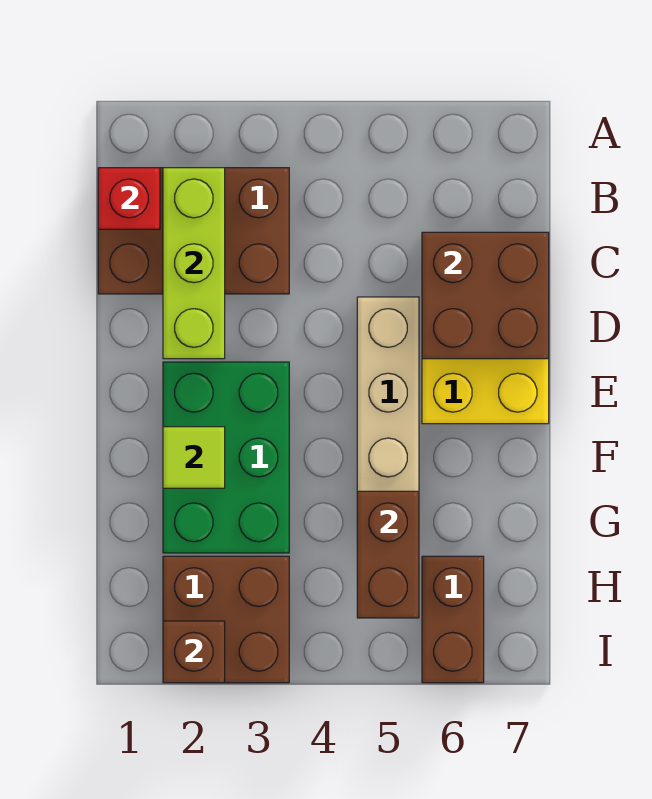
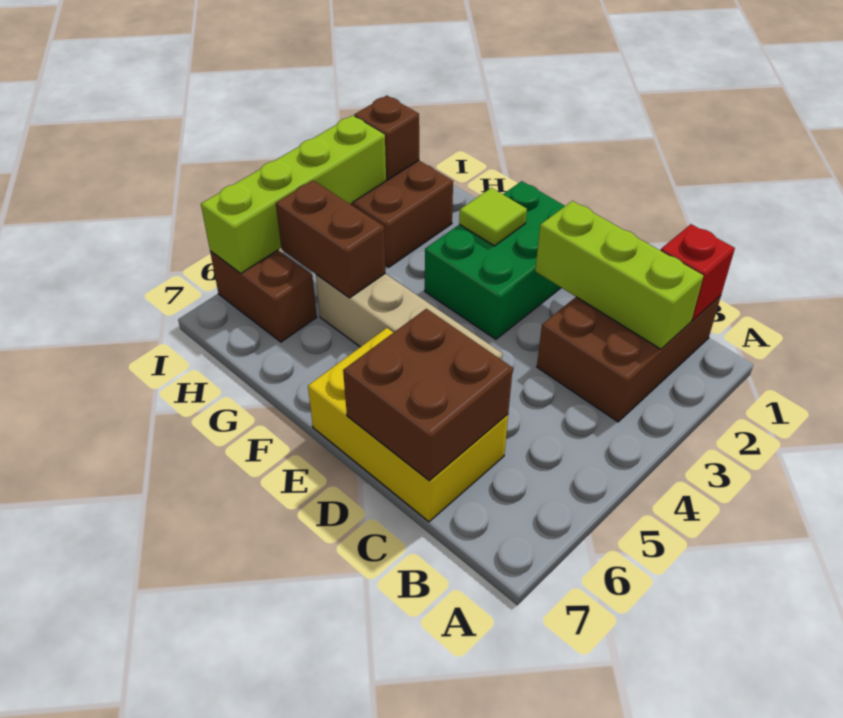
green 2x3 brick [163,362,289,553] -> green 2x3 brick turned to [425,181,565,339]
none -> lime 1x4 brick [201,116,386,273]

